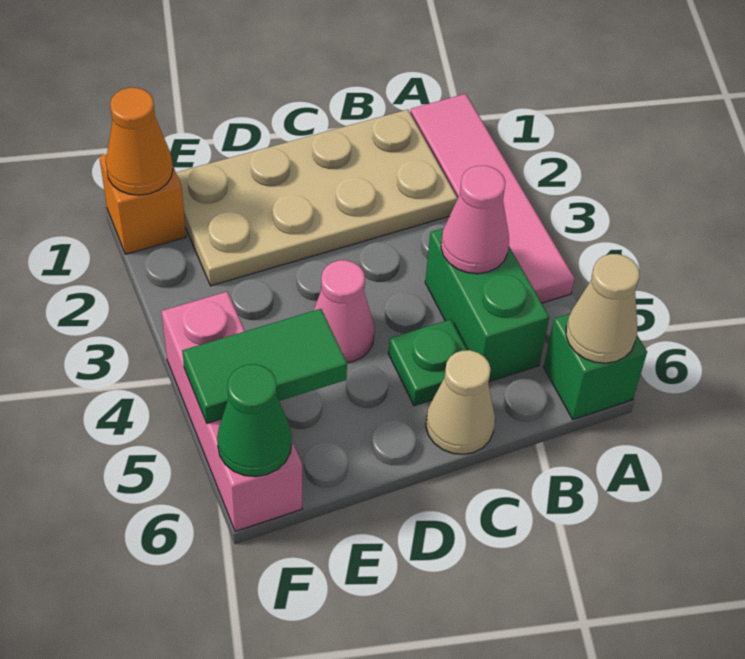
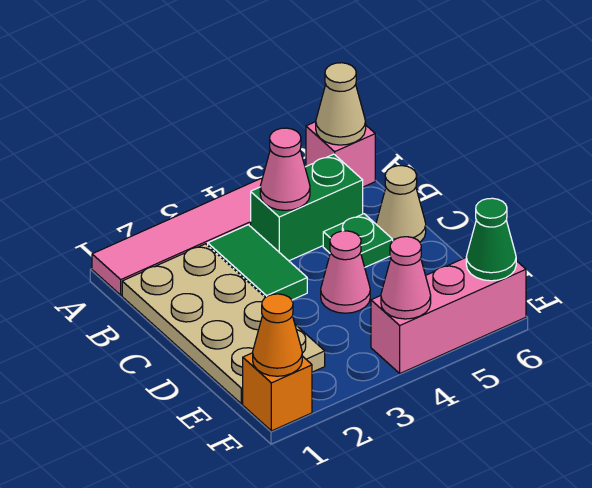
green 1x1 brick [544,314,647,420] -> pink 1x1 brick [306,122,375,187]
green 1x2 tile [182,309,347,423] -> green 1x2 tile moved to [208,225,307,300]
none -> pink 1x1 cone [381,237,431,319]

